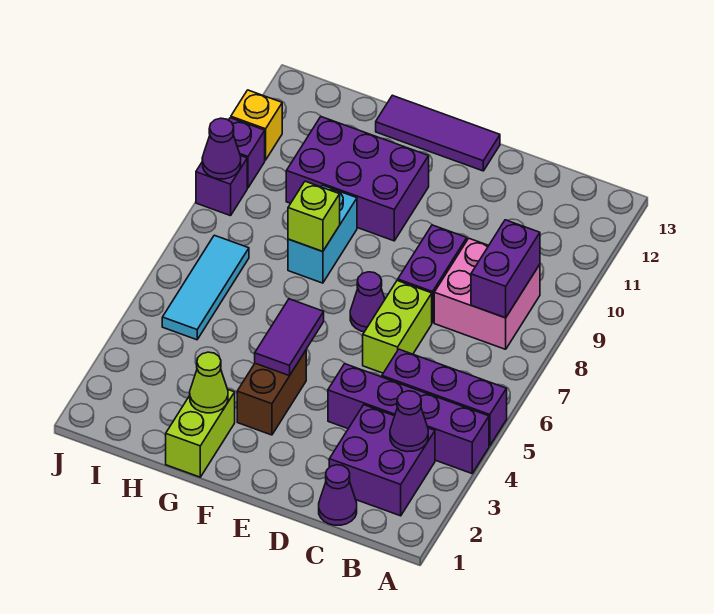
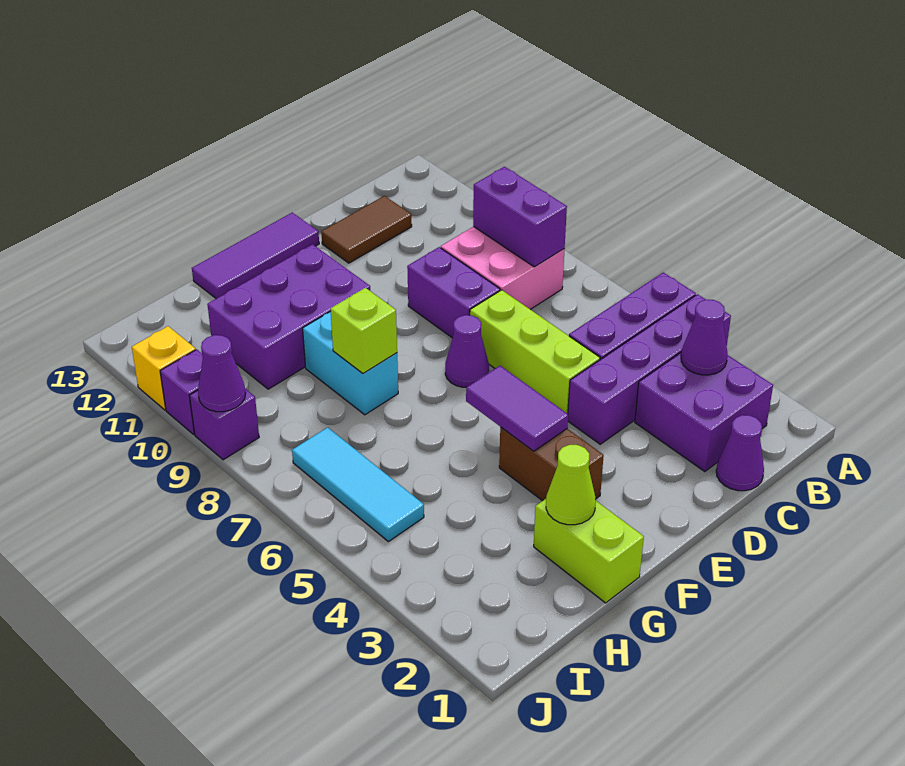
none -> brown 1x2 tile [321,196,412,263]
lime 1x2 brick [363,280,432,373] -> lime 1x3 brick [470,290,600,414]

